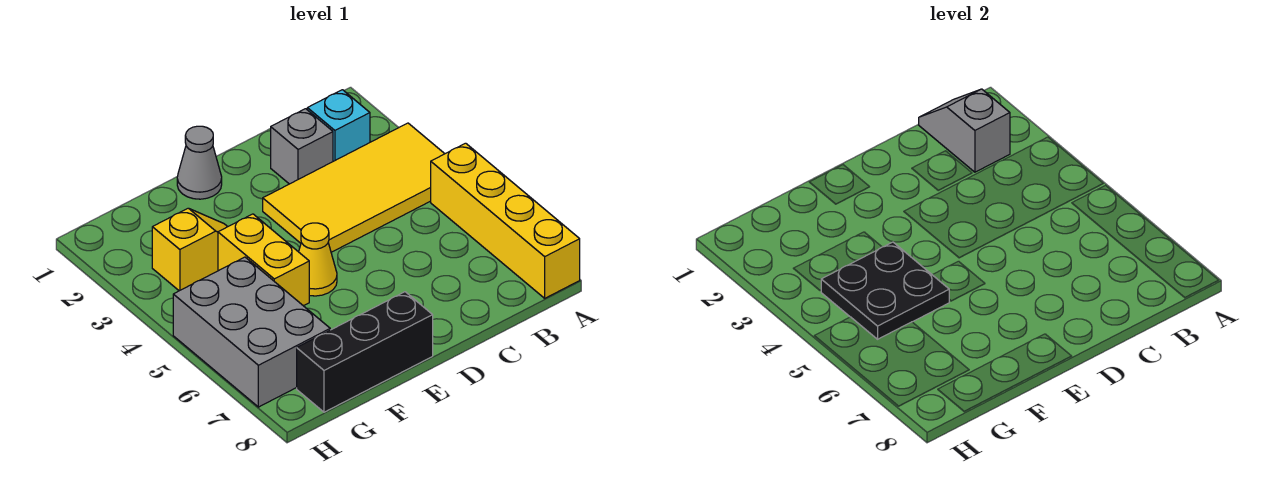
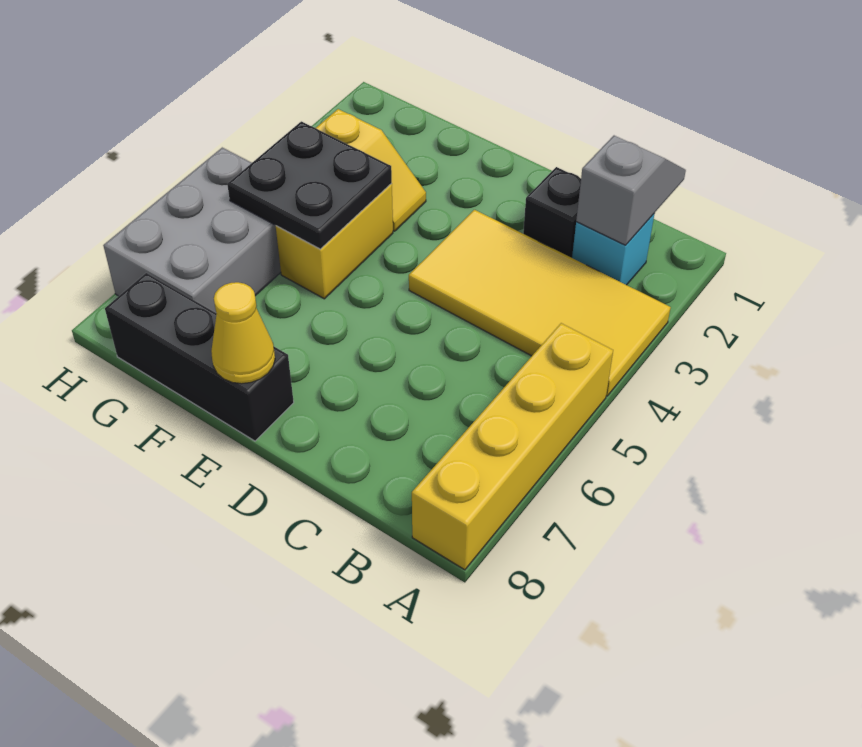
grey 1x1 brick [271,109,333,184] -> black 1x1 brick [523,167,581,258]
grey 1x1 cone [177,126,222,199] -> none
yellow 1x1 cone [299,223,337,296] -> yellow 1x1 cone moved to [211,282,275,384]

